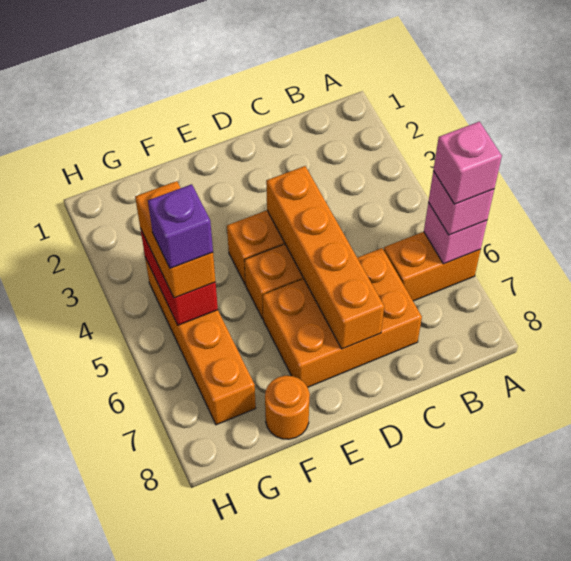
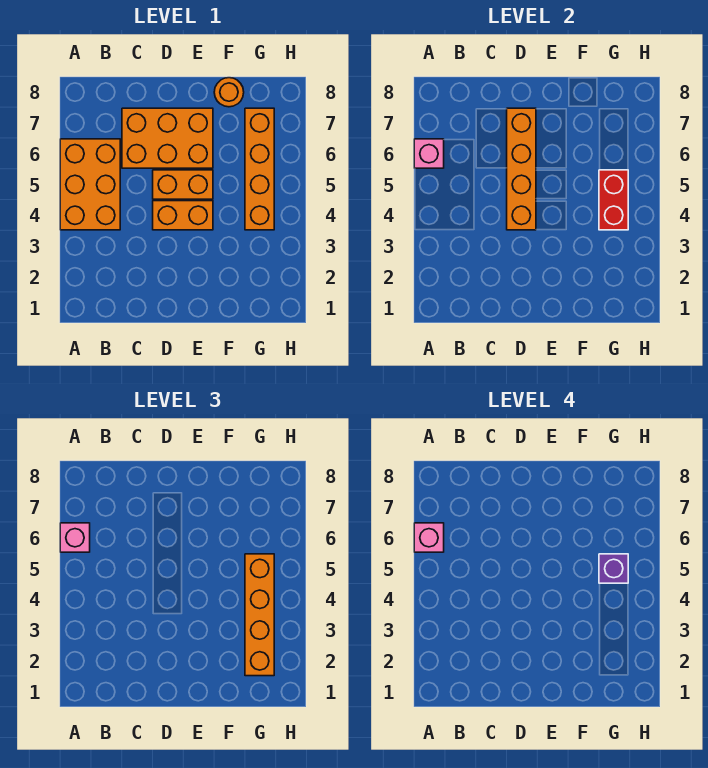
orange 1x2 brick [384,232,481,301] -> orange 2x3 brick [60,139,120,230]
orange 1x2 brick [135,181,216,298] -> orange 1x4 brick [245,554,274,676]

